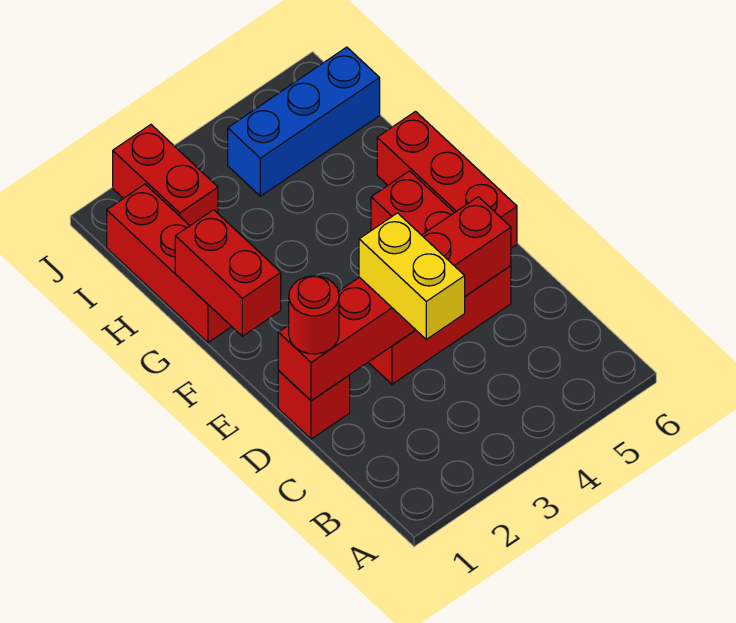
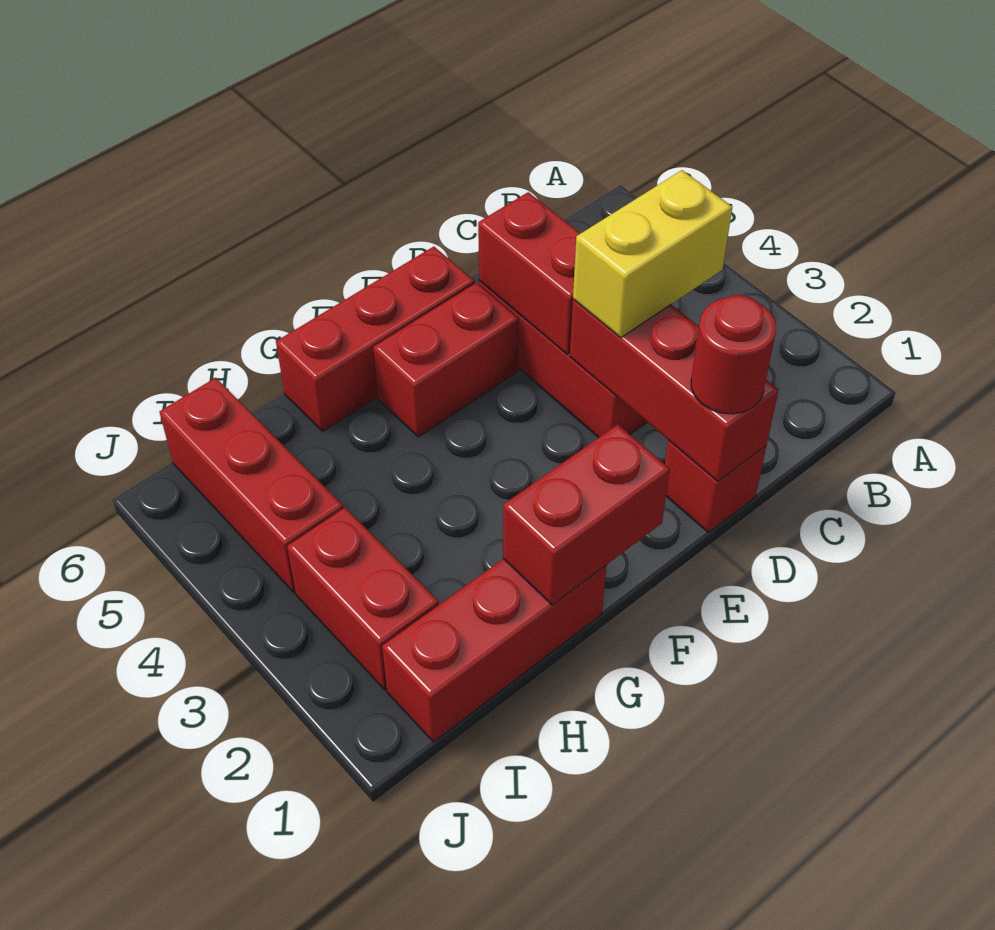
red 1x2 brick [113,125,218,225] -> red 1x2 brick turned to [287,508,439,690]
blue 1x3 brick [228,47,380,196] -> red 1x3 brick [159,378,343,593]

